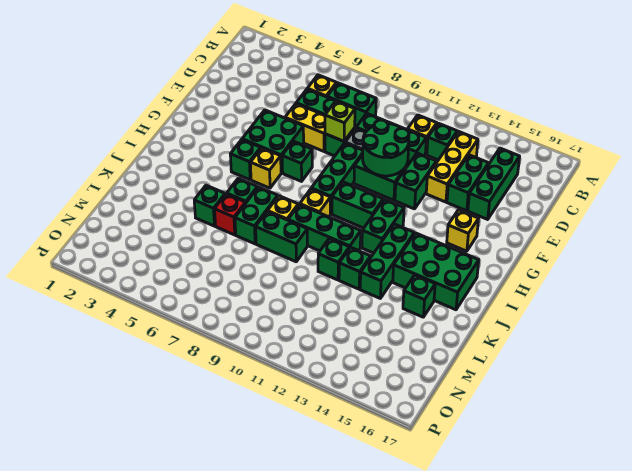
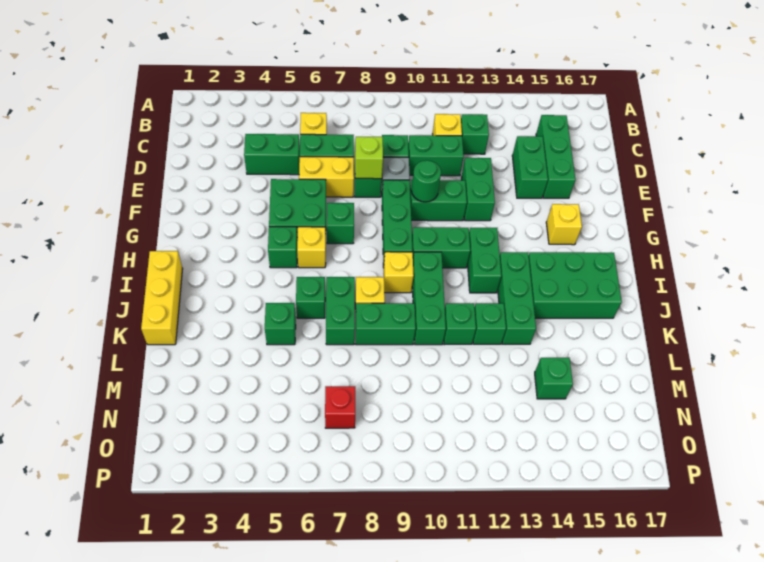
green 1x2 brick [327,83,376,127] -> green 1x2 brick moved to [244,134,300,175]
yellow 1x3 brick [426,131,478,202] -> yellow 1x3 brick moved to [141,251,183,345]
green 2x2 round brick [363,120,409,176] -> green 1x1 round brick [412,160,441,202]
green 1x3 brick [288,204,361,251] -> green 1x3 brick turned to [412,252,446,345]
red 1x1 brick [215,194,245,235] -> red 1x1 brick moved to [325,386,355,428]
green 1x1 brick [403,275,435,317] -> green 1x1 brick moved to [535,358,573,399]

